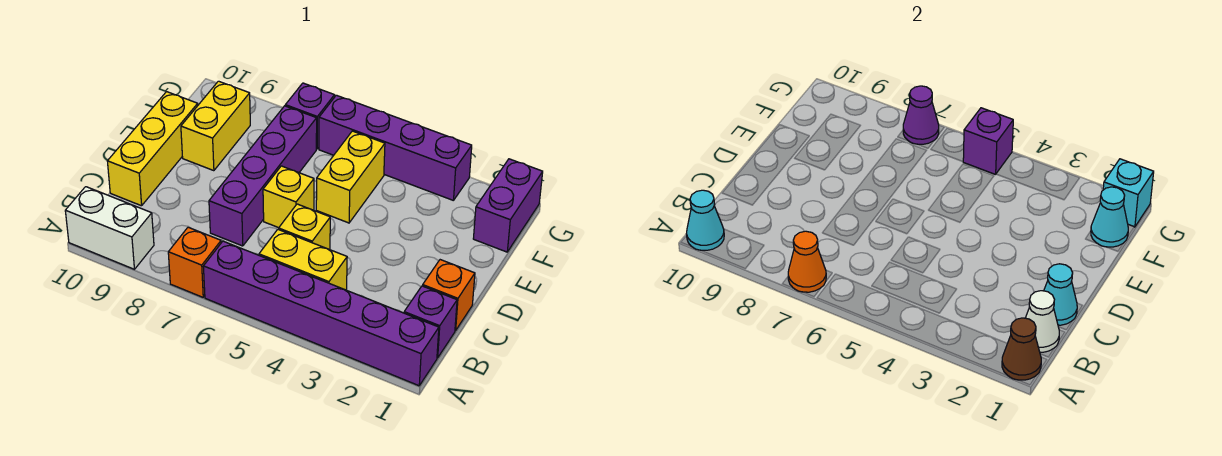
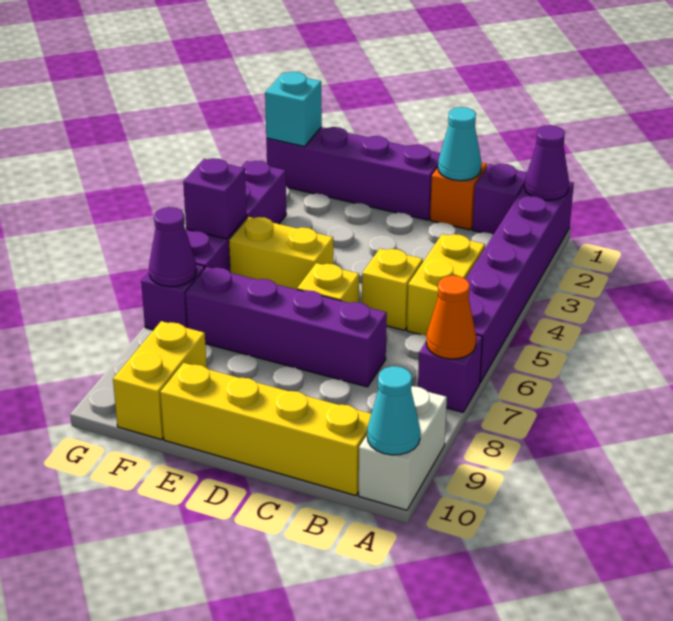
brown 1x1 cone [1002,318,1041,380] -> purple 1x1 cone [524,126,569,200]
orange 1x1 brick [168,227,221,297] -> purple 1x1 brick [418,335,483,412]
white 1x1 cone [1026,291,1059,352] -> none
yellow 1x3 brick [107,92,198,206] -> yellow 1x4 brick [160,363,371,496]
yellow 1x2 brick [181,81,250,171] -> yellow 1x2 brick turned to [113,321,207,440]
purple 1x2 brick [473,159,543,252] -> purple 1x4 brick [266,127,440,220]
cyan 1x1 cone [1091,187,1128,247] -> none

